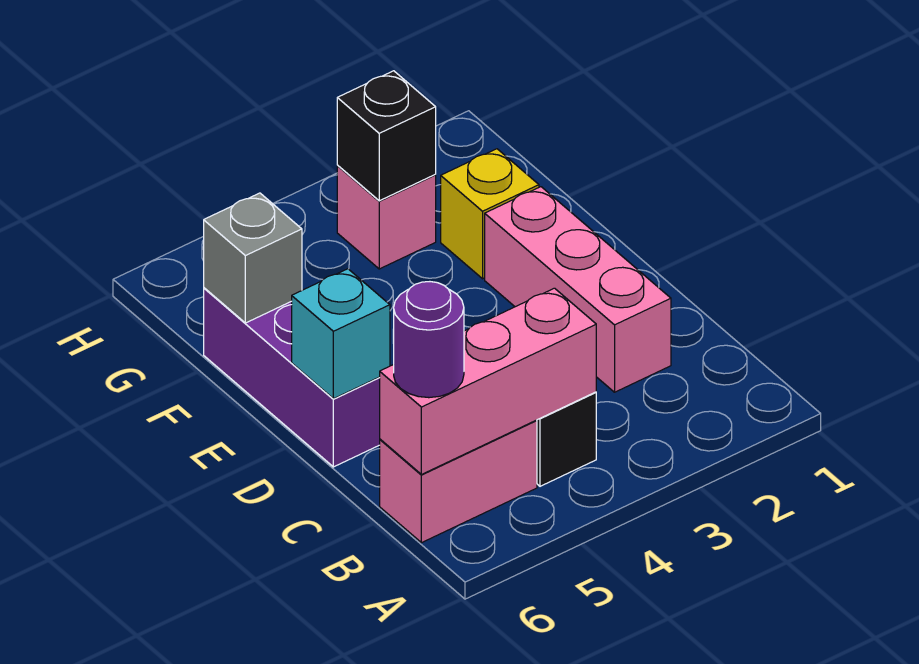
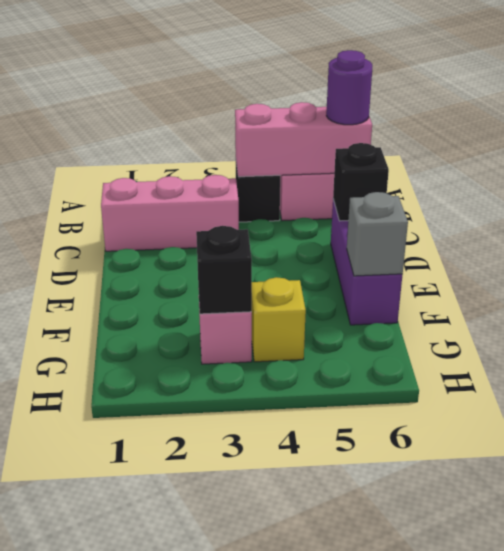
pink 1x3 brick [485,187,671,392] -> pink 1x3 brick turned to [101,175,239,251]
cyan 1x1 brick [292,269,390,399] -> black 1x1 brick [333,143,389,221]
yellow 1x1 brick [441,149,539,279] -> yellow 1x1 brick moved to [252,277,306,362]

